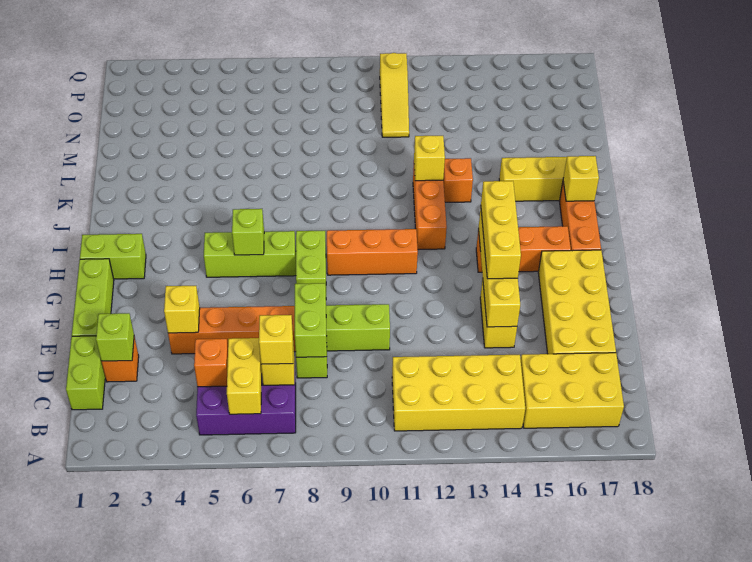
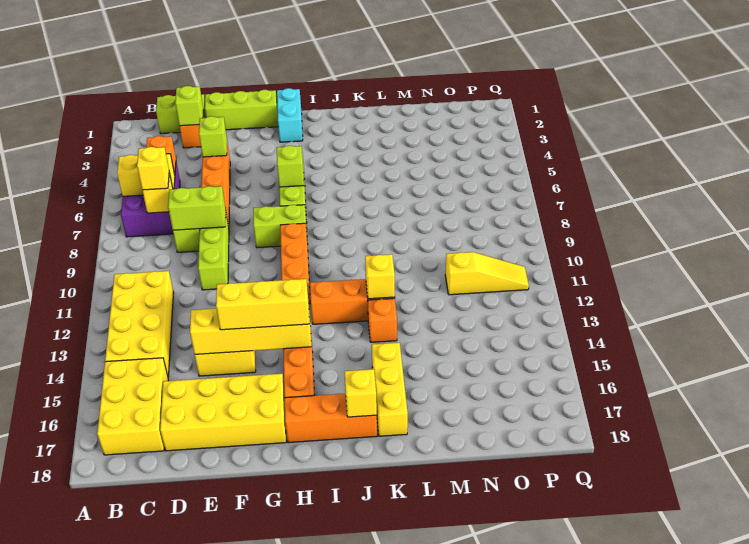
yellow 1x1 brick [164,286,200,333] -> lime 1x1 brick [199,116,227,157]
lime 1x2 brick [80,234,146,279] -> cyan 1x2 brick [277,88,303,142]
yellow 1x3 slope [380,53,409,137] -> yellow 1x3 slope turned to [445,252,529,295]

